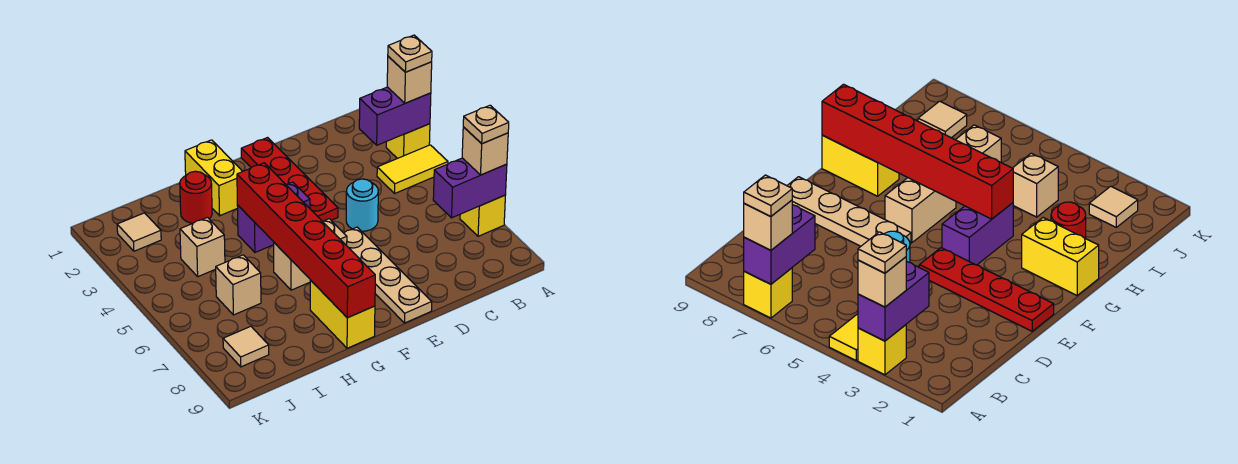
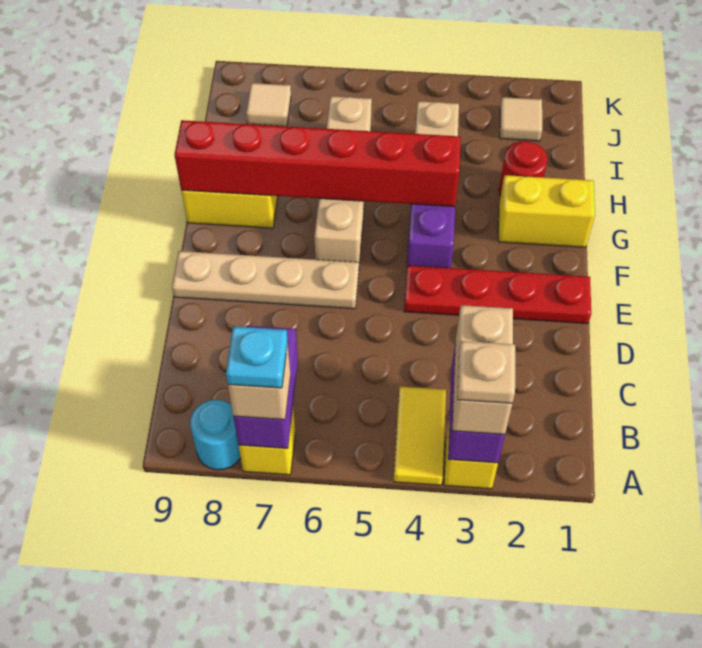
tan 1x1 brick [387,56,432,103] -> tan 1x2 brick [452,305,513,434]
tan 1x1 plate [463,105,509,144] -> cyan 1x1 plate [226,326,288,388]
cyan 1x1 round brick [346,179,378,231] -> cyan 1x1 round brick moved to [190,400,241,470]

